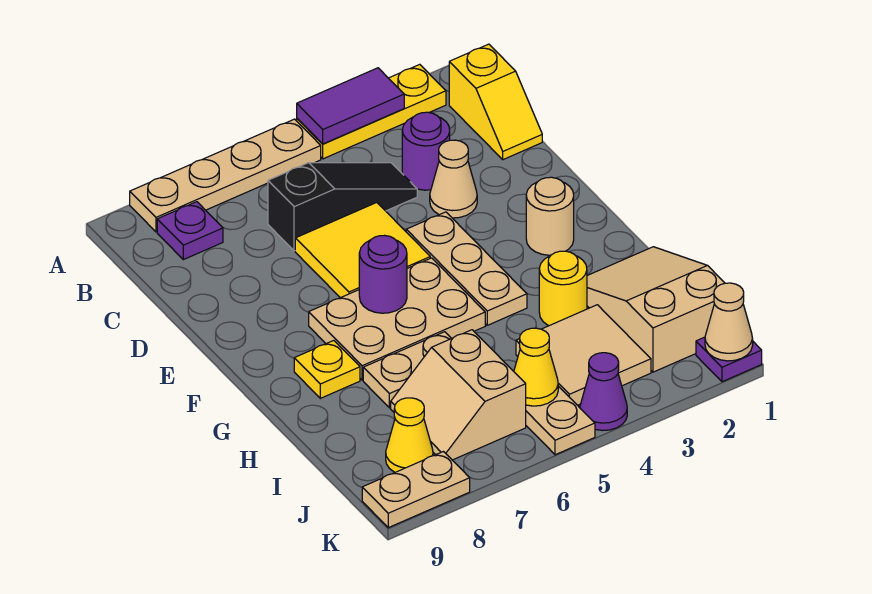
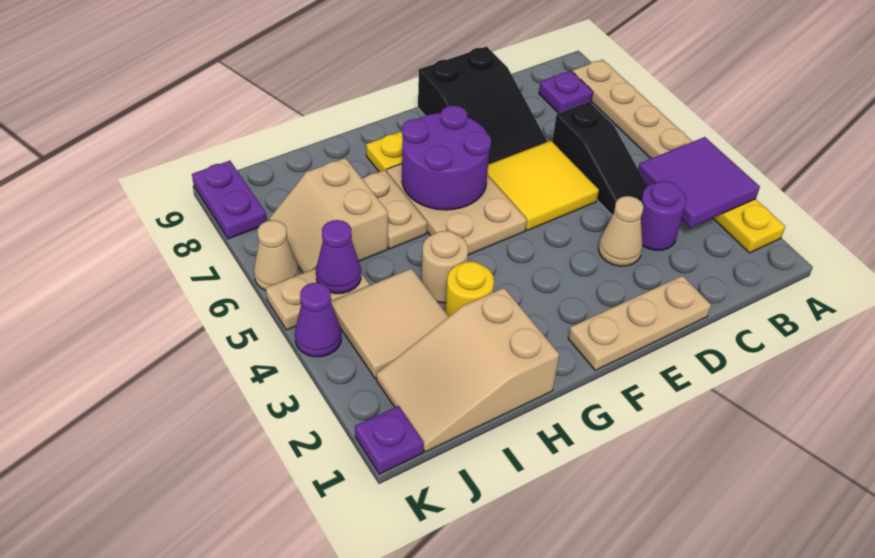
purple 1x2 tile [297,68,404,144] -> purple 2x2 tile [638,137,760,228]
yellow 1x2 slope [449,44,542,160] -> none
none -> black 2x3 slope [418,47,547,164]
tan 1x3 plate [406,212,527,325] -> tan 1x3 plate moved to [568,276,711,370]
tan 1x1 round brick [526,177,574,255] -> tan 1x1 round brick moved to [422,231,468,303]
purple 1x1 round brick [359,235,407,313] -> purple 2x2 round brick [402,106,491,210]
tan 2x3 slope [587,247,725,372] -> tan 2x3 slope turned to [376,288,559,452]
tan 2x2 slope [391,330,526,460] -> tan 2x2 slope turned to [269,158,388,273]
yellow 1x1 cone [514,328,558,406] -> purple 1x1 cone [316,220,361,294]
yellow 1x1 cone [386,398,433,472] -> none
tan 1x1 cone [705,283,753,361] -> tan 1x1 cone moved to [254,220,299,291]
tan 1x2 plate [362,452,470,528] -> purple 1x2 plate [192,161,267,239]

